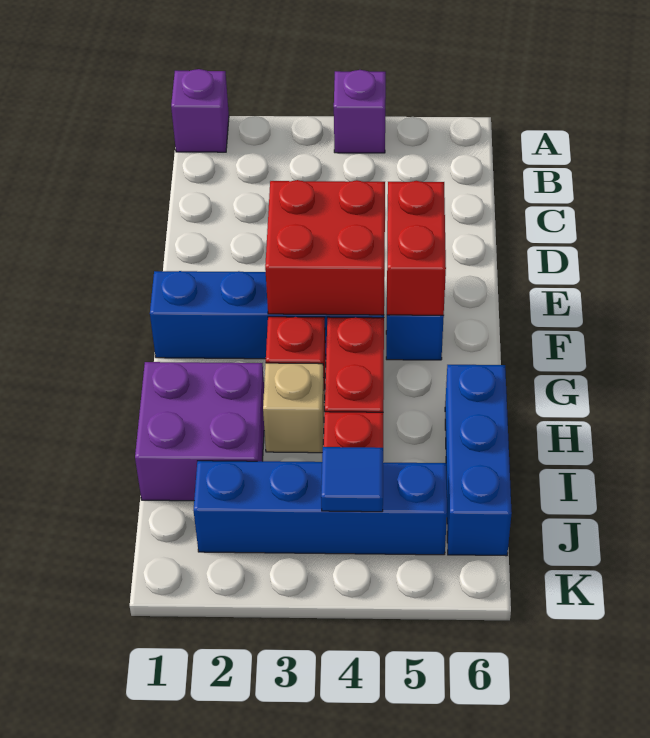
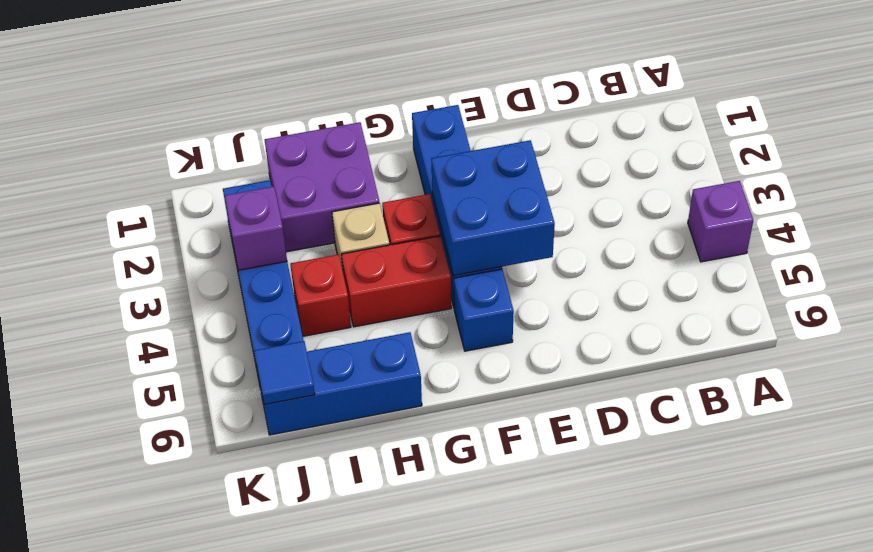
purple 1x1 brick [171,69,229,152] -> purple 1x1 brick moved to [225,187,287,270]
red 2x2 brick [265,180,385,315] -> blue 2x2 brick [431,140,555,276]
red 1x2 brick [387,181,446,315] -> none
blue 1x1 tile [321,447,383,512] -> blue 1x1 tile moved to [254,341,315,405]

